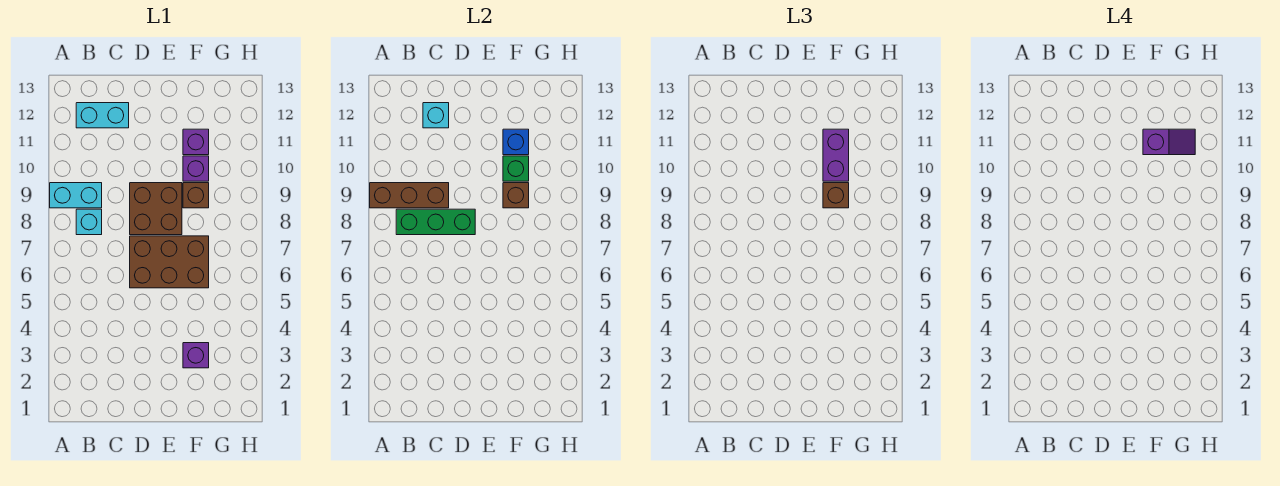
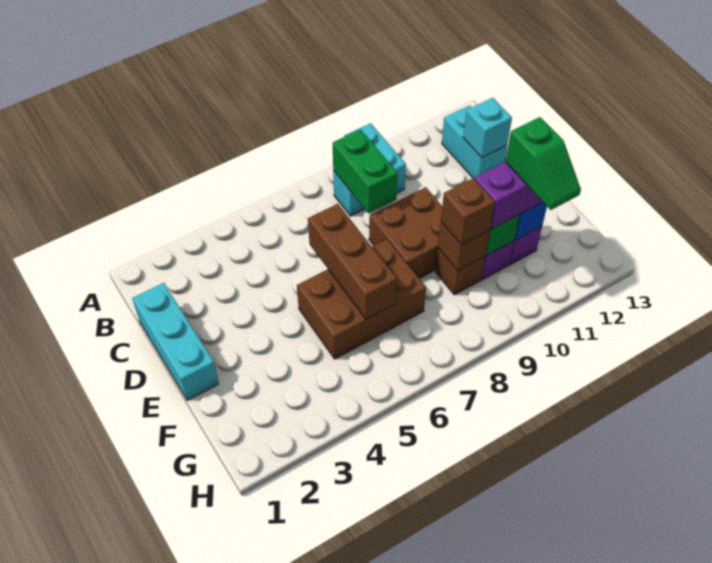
brown 1x3 brick [370,183,449,208] -> brown 1x3 brick moved to [308,204,397,319]
green 1x3 brick [396,209,475,235] -> green 1x2 brick [333,130,398,213]
none -> cyan 1x3 brick [132,283,219,401]
brown 2x3 brick [130,236,209,288] -> brown 2x3 brick turned to [297,240,426,359]
purple 1x1 brick [183,343,209,368] -> none
purple 1x2 slope [1143,129,1195,155] -> green 1x2 slope [505,117,581,210]

